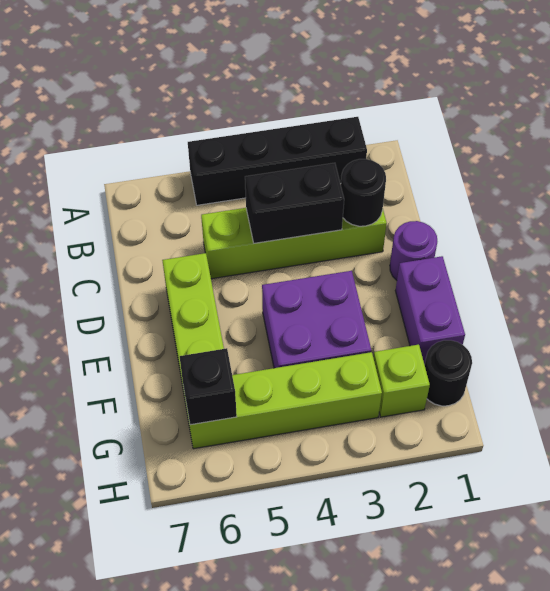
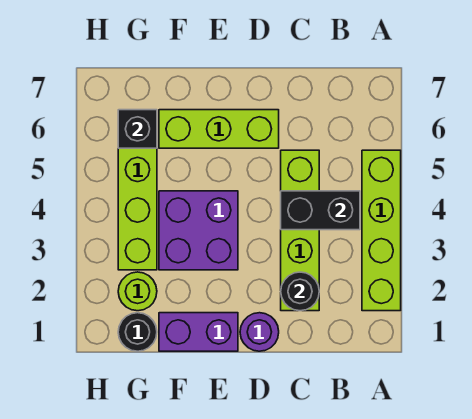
black 1x4 brick [188,117,367,205] -> lime 1x4 brick [362,150,401,311]
black 1x2 brick [245,163,344,243] -> black 1x2 brick turned to [281,191,360,230]
lime 1x1 brick [373,345,430,417] -> lime 1x1 round brick [118,272,157,311]

